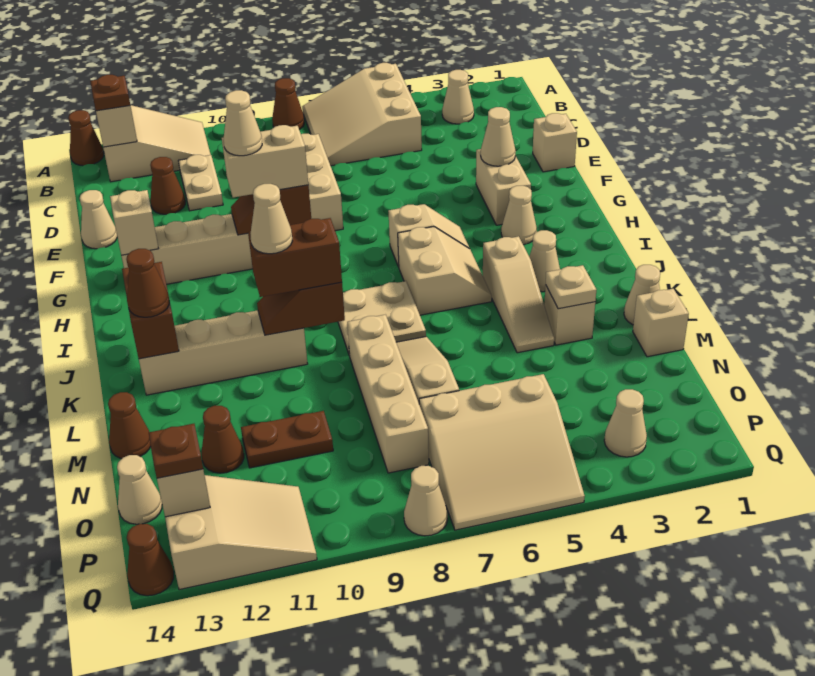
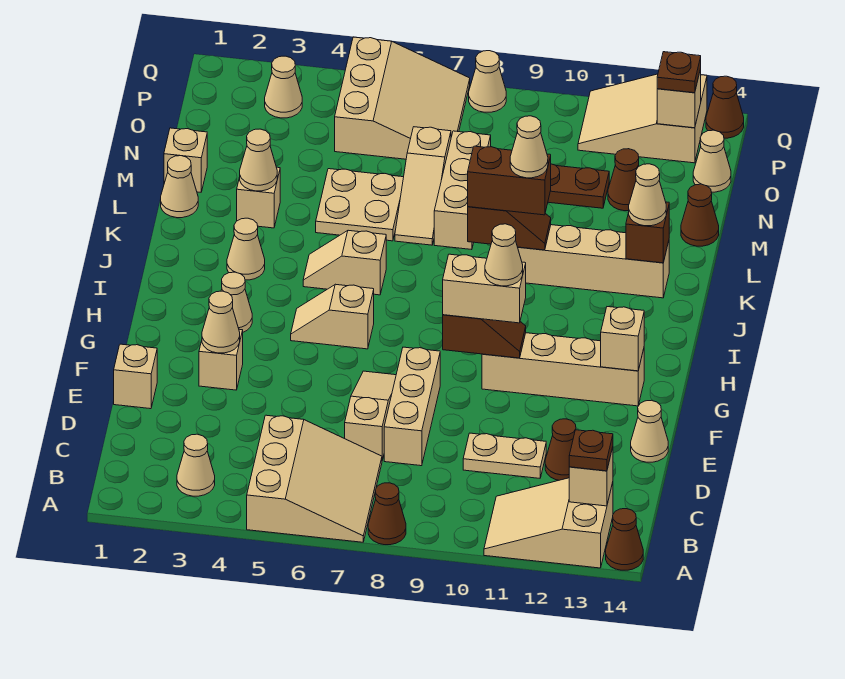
tan 1x2 plate [178,155,223,211] -> tan 1x2 plate turned to [463,433,546,478]
tan 1x2 brick [476,149,531,225] -> tan 1x1 brick [199,329,243,390]
tan 2x2 slope [398,227,492,315] -> tan 1x2 slope [303,230,386,295]
tan 1x3 slope [483,236,554,353] -> tan 1x3 slope moved to [345,371,396,460]
tan 2x2 plate [338,281,426,356] -> tan 2x2 plate moved to [316,169,404,241]
brown 1x2 brick [122,262,179,359] -> brown 1x1 brick [626,202,669,263]
brown 1x1 cone [127,249,169,317] -> tan 1x1 cone [629,164,666,226]
tan 1x1 plate [546,265,596,309] -> tan 1x1 cone [240,129,277,191]
tan 1x4 brick [347,315,429,473] -> tan 1x3 brick [434,131,491,250]
tan 3x3 slope [419,374,585,530] -> tan 3x3 slope turned to [335,37,470,159]

